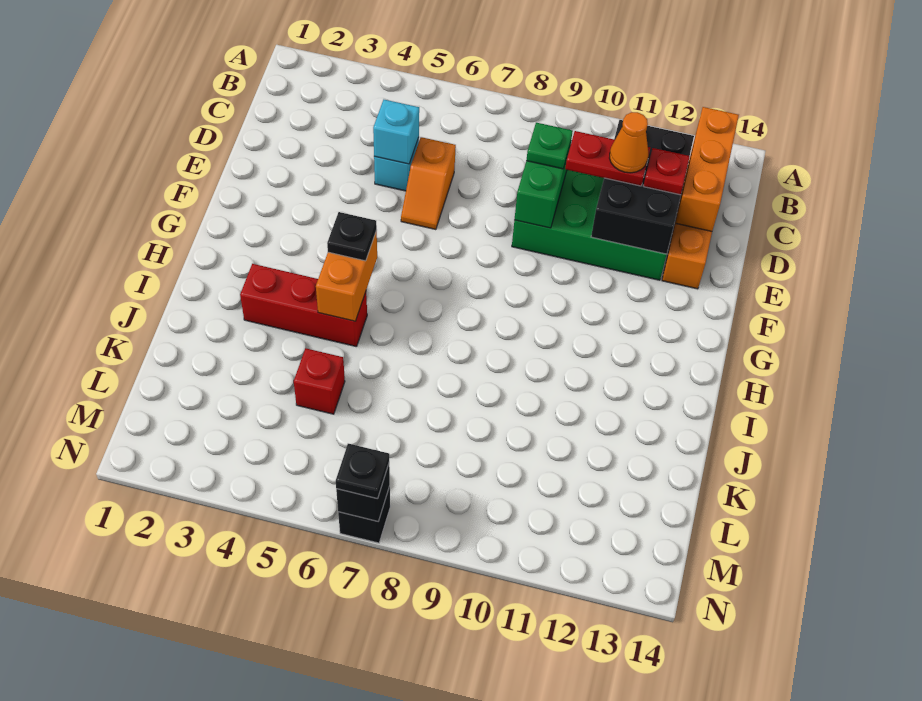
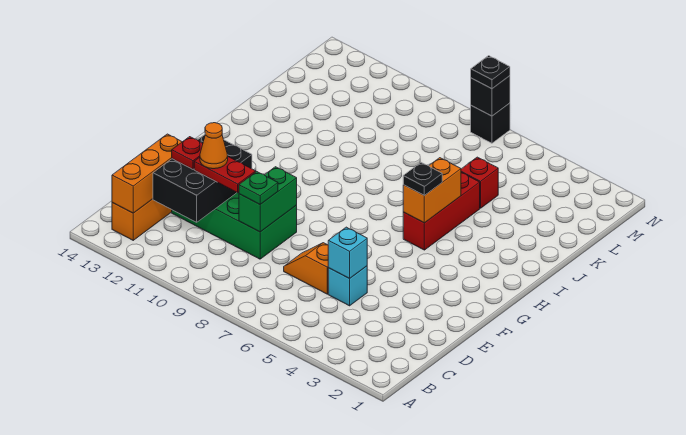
orange 1x2 slope [401,137,456,230] -> orange 1x2 slope turned to [284,243,328,294]
red 1x3 brick [240,264,367,347] -> red 1x3 brick turned to [403,173,480,250]

